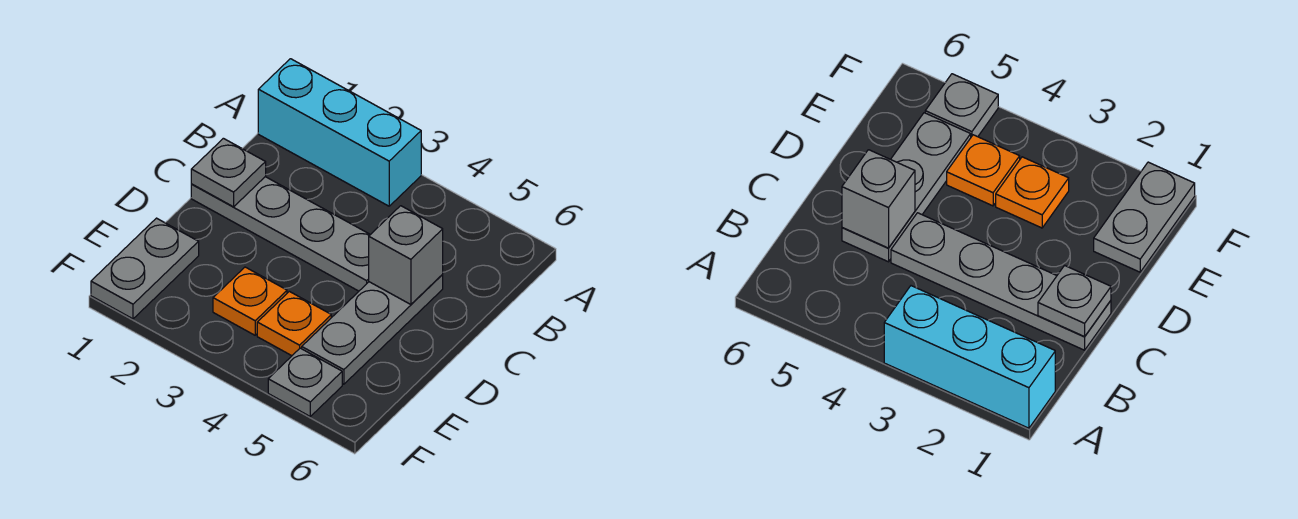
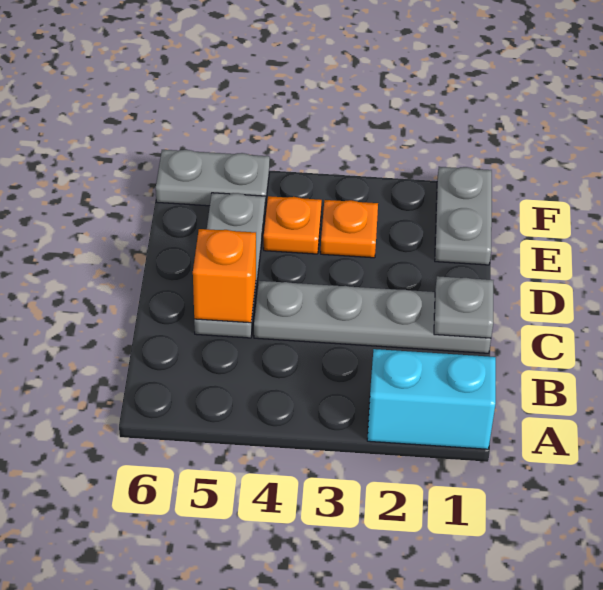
cyan 1x3 brick [258,59,421,206] -> cyan 1x2 brick [367,349,496,449]
grey 1x1 brick [369,206,443,304] -> orange 1x1 brick [193,229,256,323]
grey 1x1 plate [268,348,342,416] -> grey 1x2 plate [156,150,270,207]

